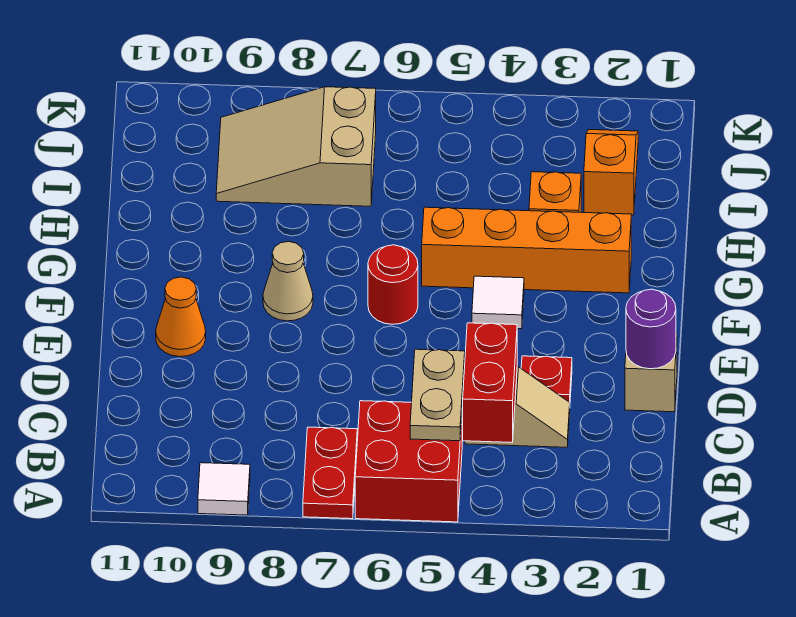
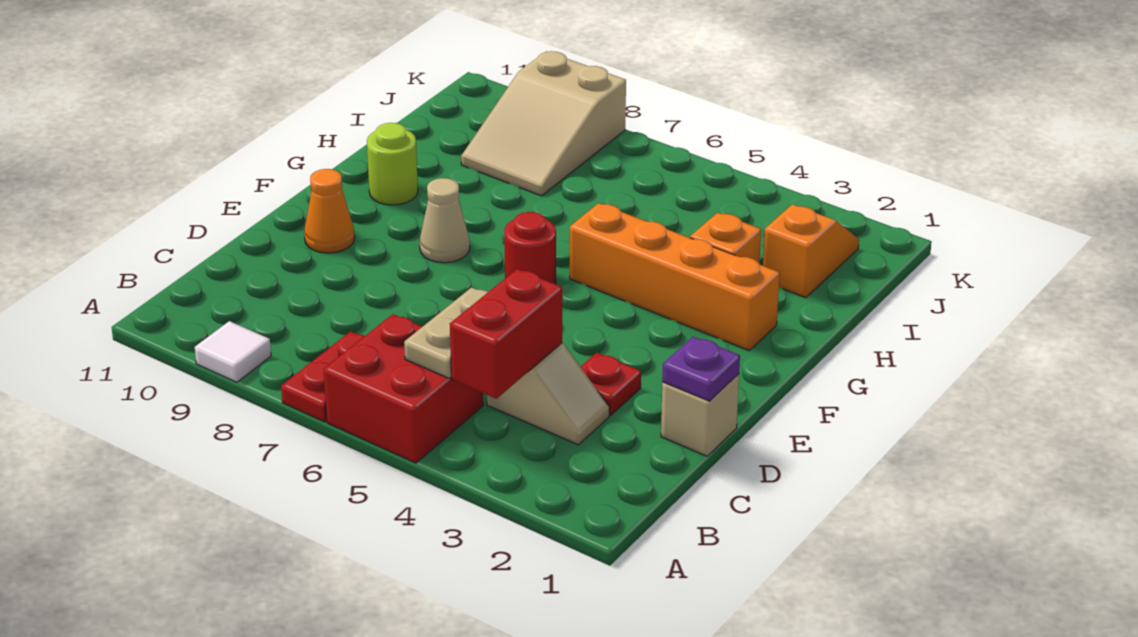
purple 1x1 round brick [626,289,676,369] -> purple 1x1 plate [662,337,740,401]
white 1x1 tile [472,276,524,329] -> none
none -> lime 1x1 round brick [367,123,418,205]
tan 2x3 slope [216,87,376,206] -> tan 2x3 slope turned to [461,51,626,196]

